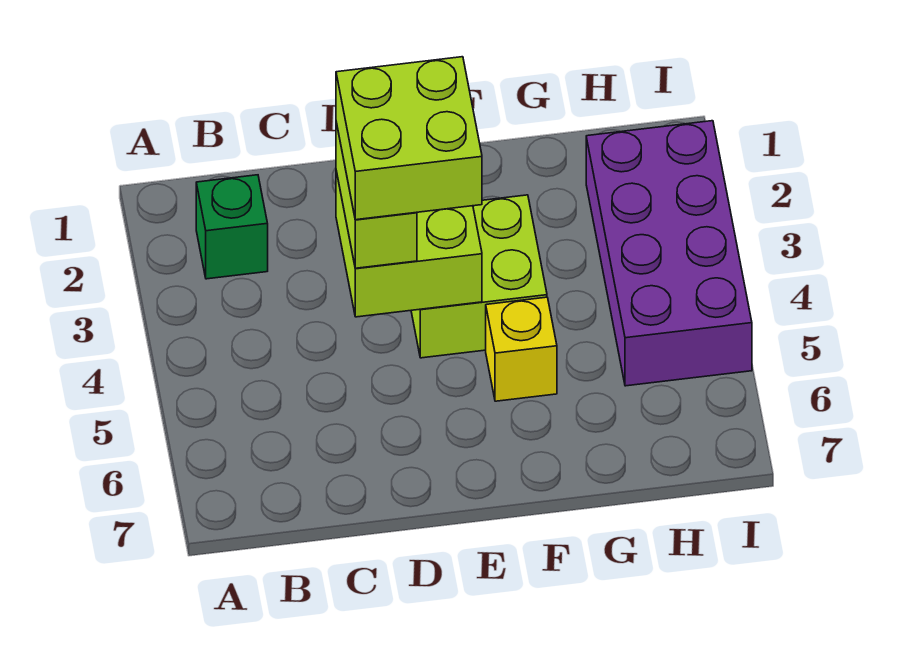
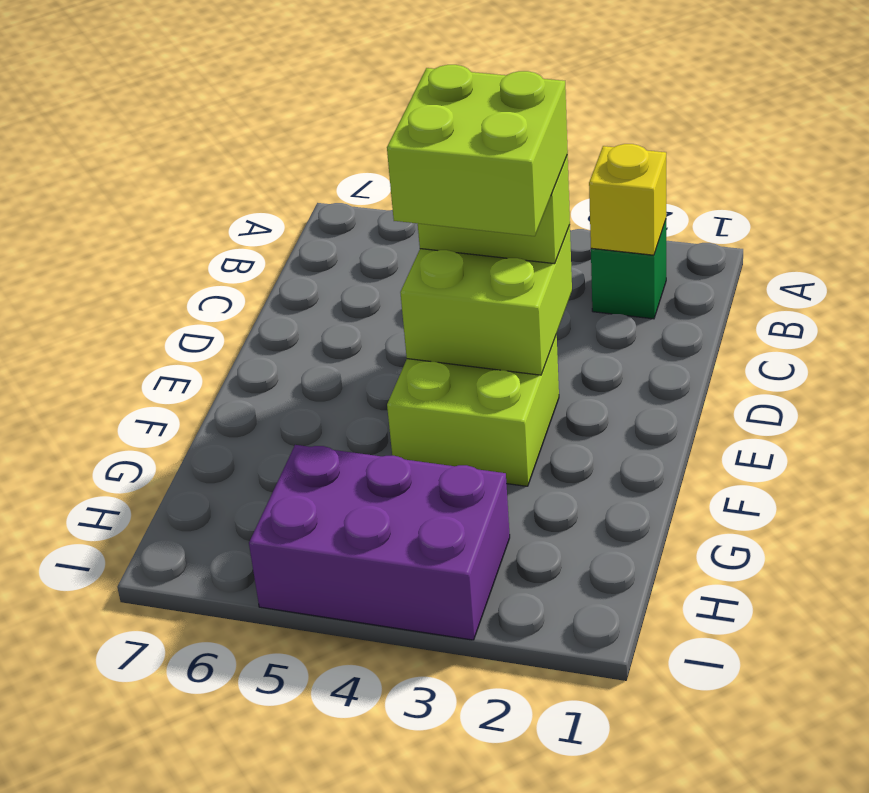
yellow 1x1 brick [486,297,557,401] -> yellow 1x1 brick moved to [589,144,666,255]
purple 2x4 brick [586,121,752,386] -> purple 2x3 brick [249,445,510,640]

